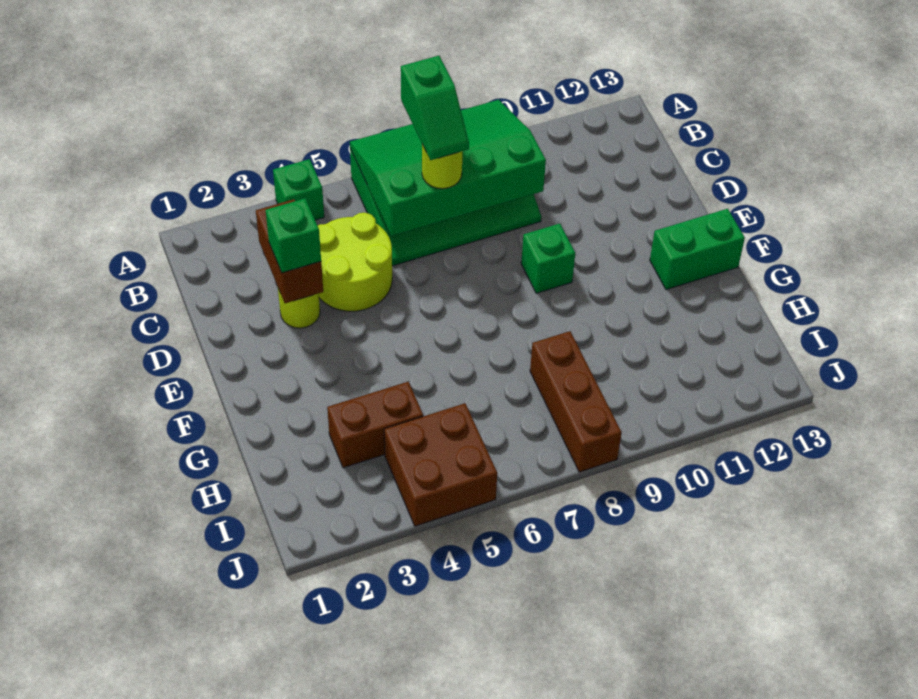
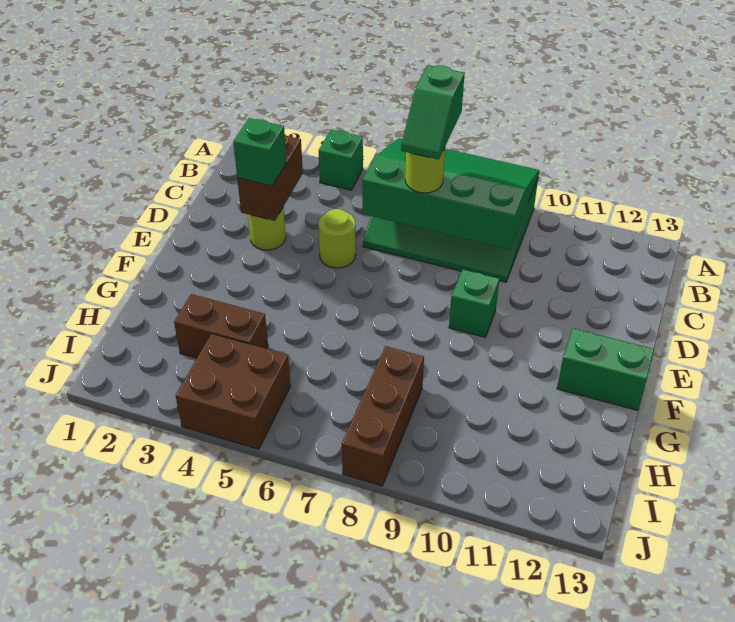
lime 2x2 round brick [318,213,392,311] -> lime 1x1 round brick [318,209,356,268]

